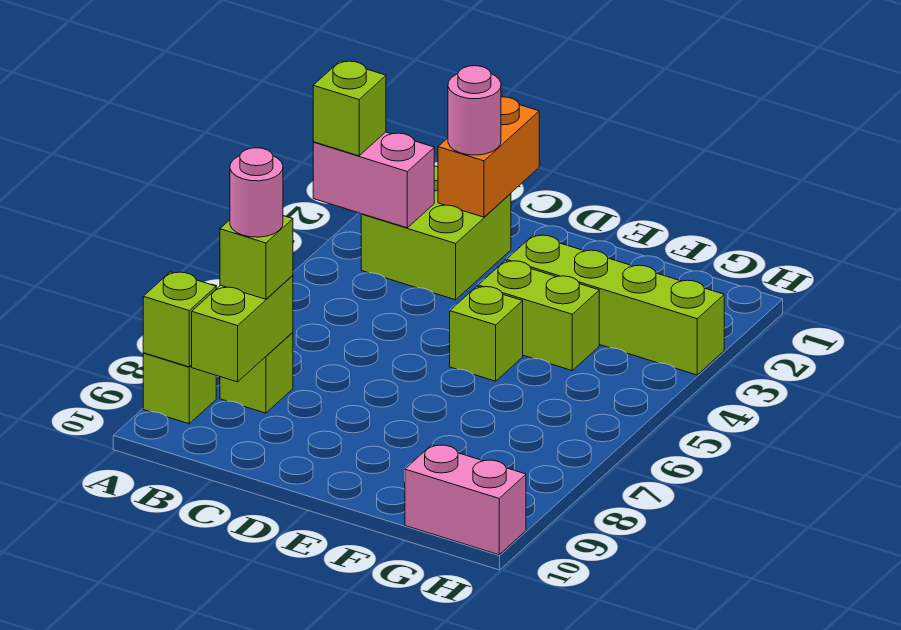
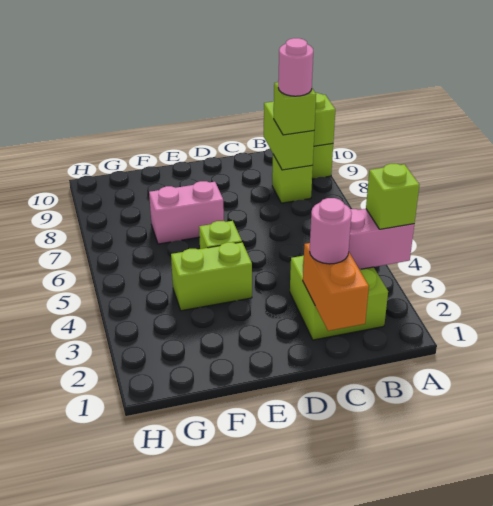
lime 1x4 brick [506,235,724,375] -> none
pink 1x2 brick [405,445,526,555] -> pink 1x2 brick moved to [149,181,224,244]

